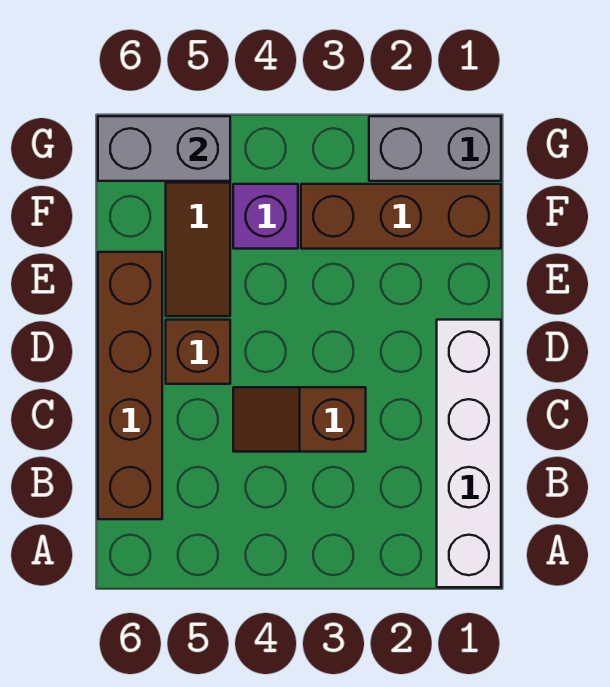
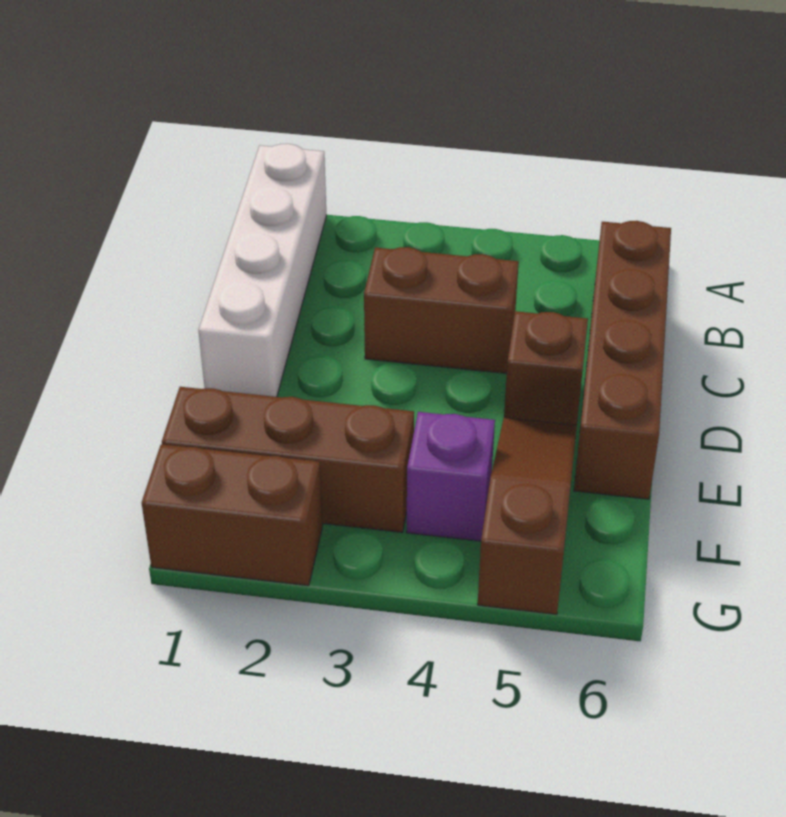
brown 1x2 slope [233,387,366,452] -> brown 1x2 brick [364,247,519,374]
grey 1x2 brick [369,116,501,181] -> brown 1x2 brick [142,444,323,586]
grey 1x2 brick [98,116,230,181] -> none

